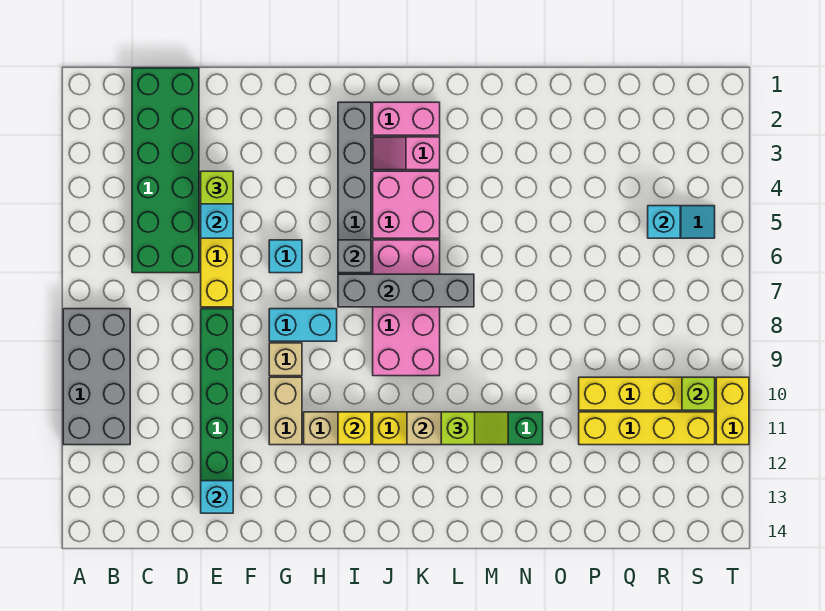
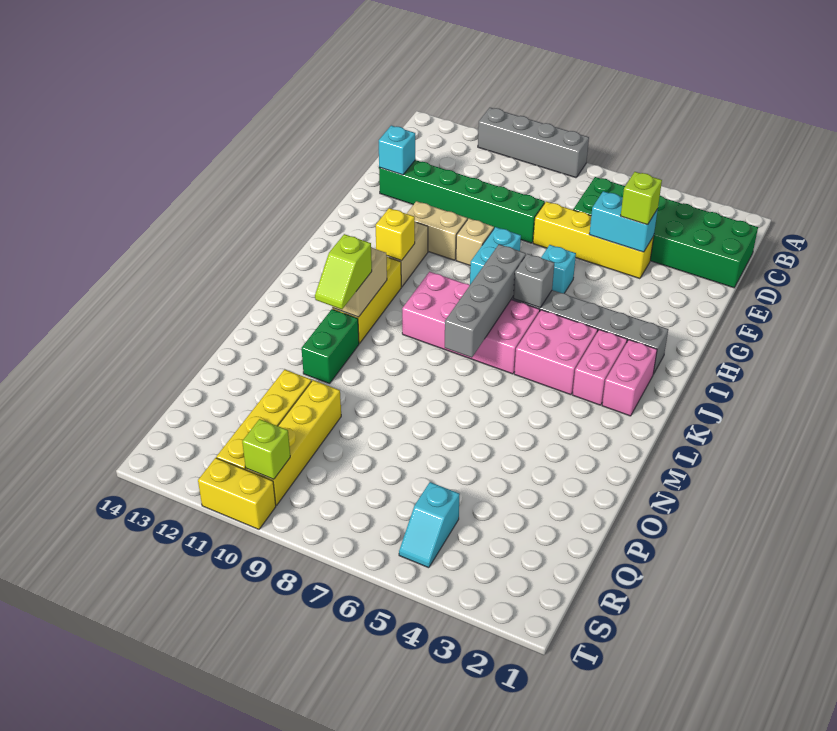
grey 2x4 brick [63,309,130,445] -> grey 1x4 brick [478,108,589,178]
pink 1x2 slope [373,137,440,170] -> pink 1x2 brick [573,330,627,405]
cyan 1x1 brick [648,206,680,238] -> none

